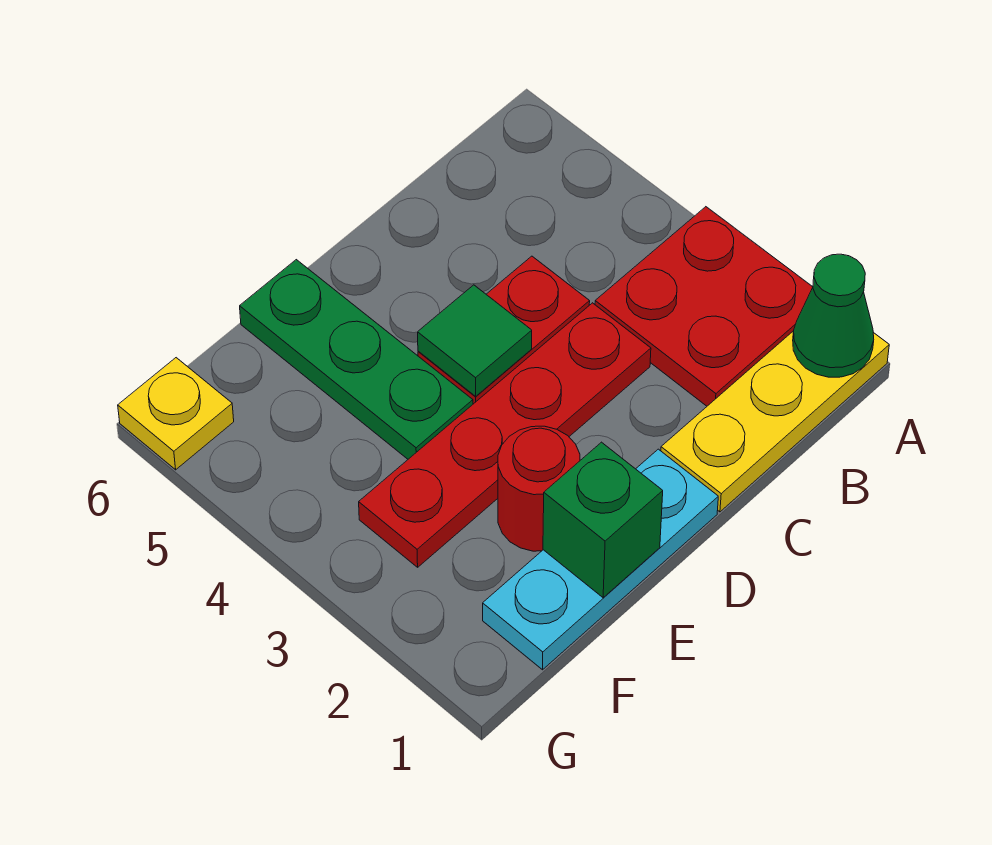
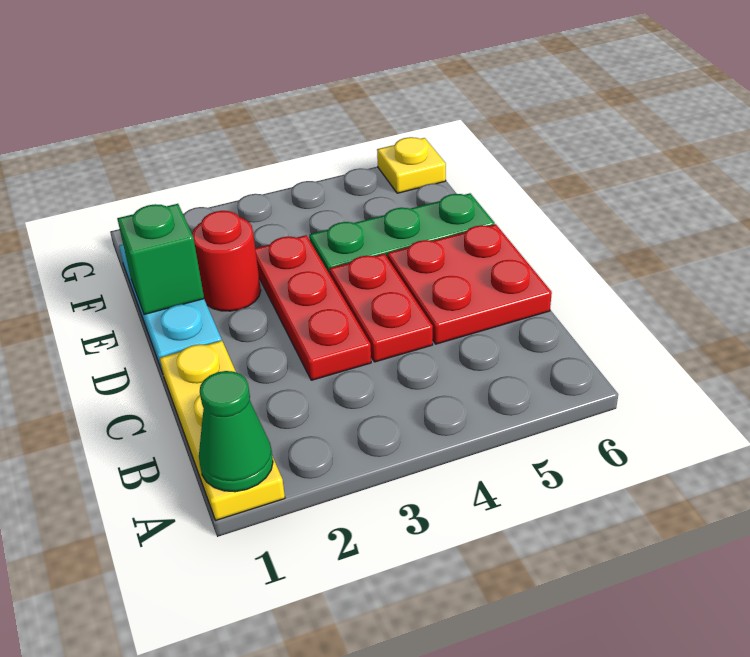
red 2x2 plate [595,207,813,406] -> red 2x2 plate moved to [387,224,552,344]
red 1x4 plate [359,303,651,567] -> red 1x3 plate [255,235,371,380]
green 1x1 tile [418,285,532,396] -> none

